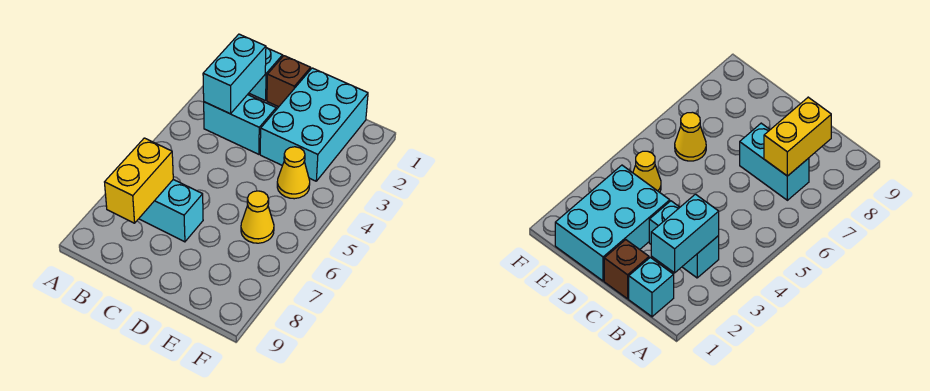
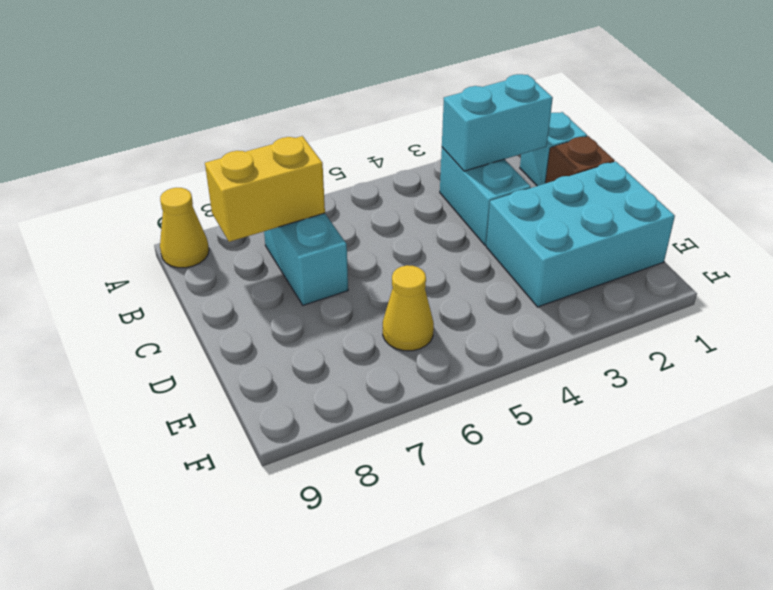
yellow 1x1 cone [277,147,310,199] -> yellow 1x1 cone moved to [160,188,209,268]

